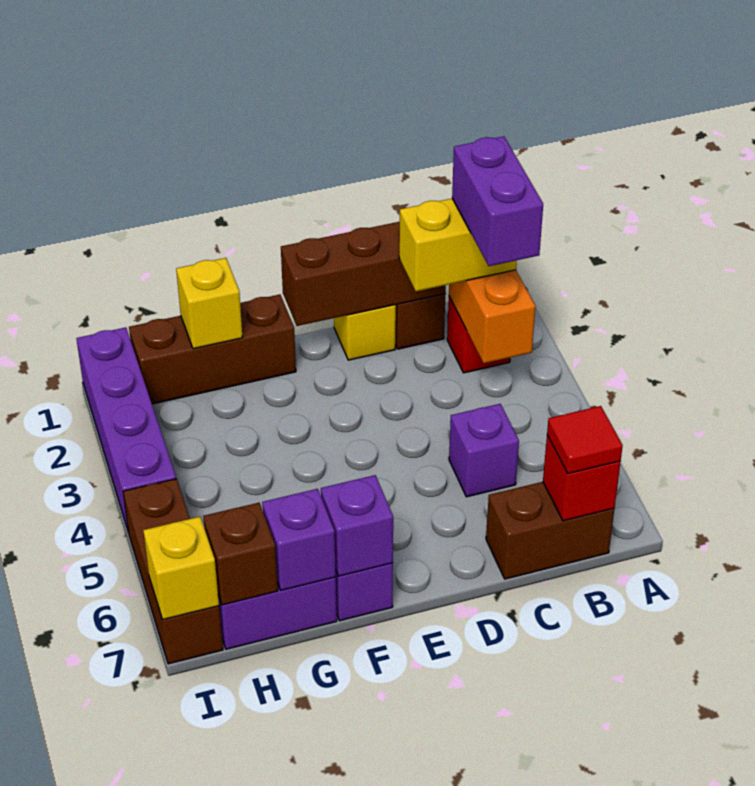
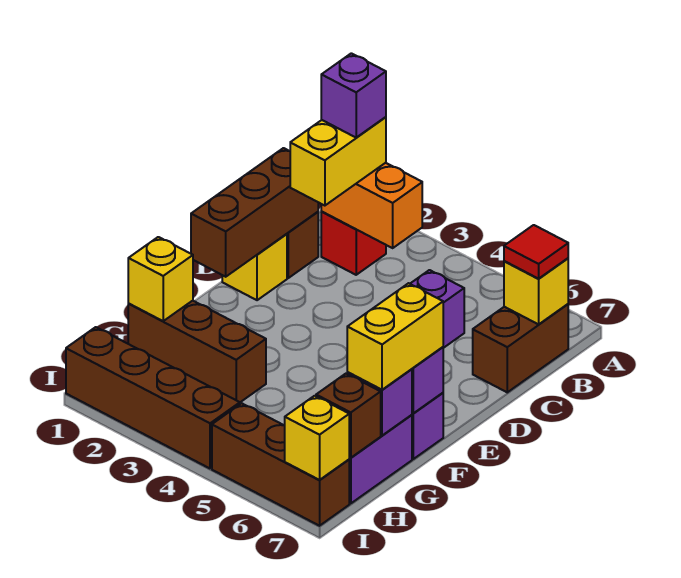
purple 1x2 brick [452,136,543,266] -> purple 1x1 brick [321,53,386,137]
red 1x1 brick [543,435,620,521] -> yellow 1x1 brick [504,258,568,324]
brown 1x3 brick [129,294,296,404] -> brown 1x3 brick turned to [128,301,266,402]
none -> yellow 1x2 brick [347,283,443,390]
purple 1x4 brick [76,327,176,533] -> brown 1x4 brick [66,327,240,468]

